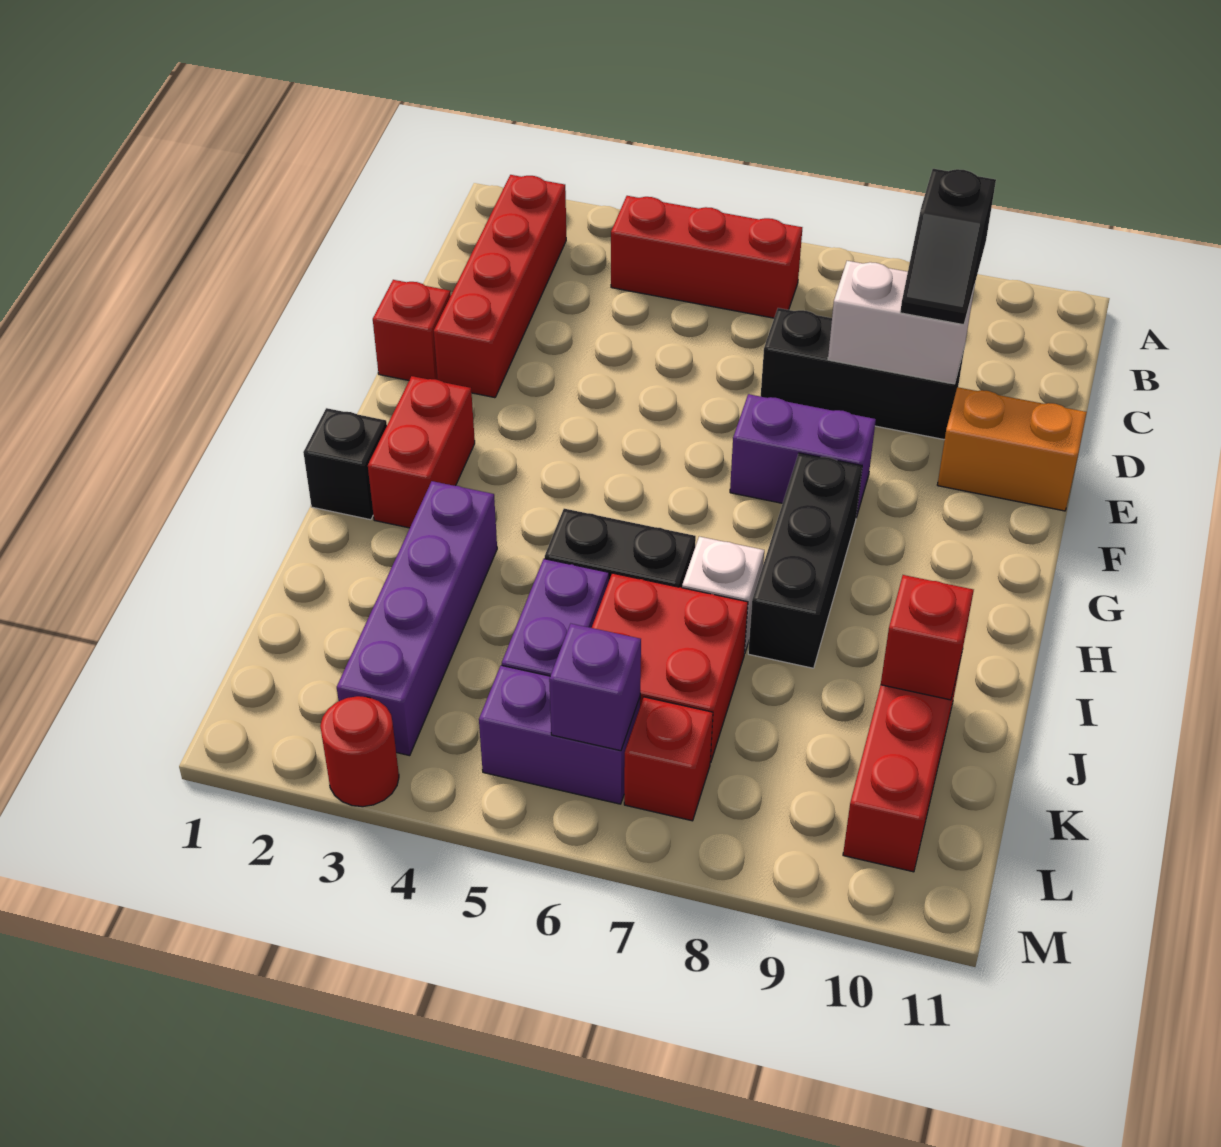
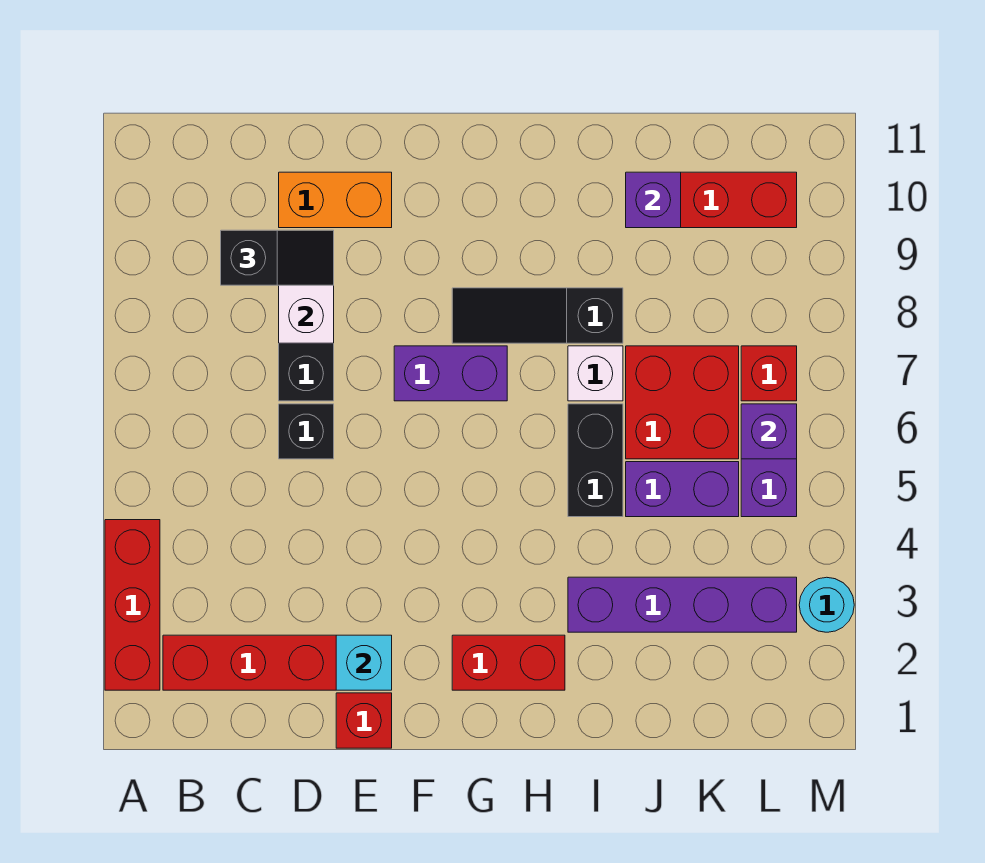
red 1x3 brick [611,196,802,318] -> red 1x3 brick moved to [105,520,160,690]
none -> cyan 1x1 brick [336,635,392,690]
orange 1x2 brick [937,387,1087,511] -> orange 1x2 brick turned to [279,172,392,228]
purple 1x2 brick [730,394,876,518] -> purple 1x2 brick turned to [394,346,507,401]
black 1x3 brick [748,453,862,668] -> black 1x3 slope [452,288,623,343]
black 1x1 brick [303,408,387,520] -> black 1x1 brick moved to [279,404,334,459]
red 1x1 brick [881,575,974,700] -> purple 1x1 brick [626,172,681,228]
red 1x1 round brick [320,696,399,807] -> cyan 1x1 round brick [799,577,854,632]

